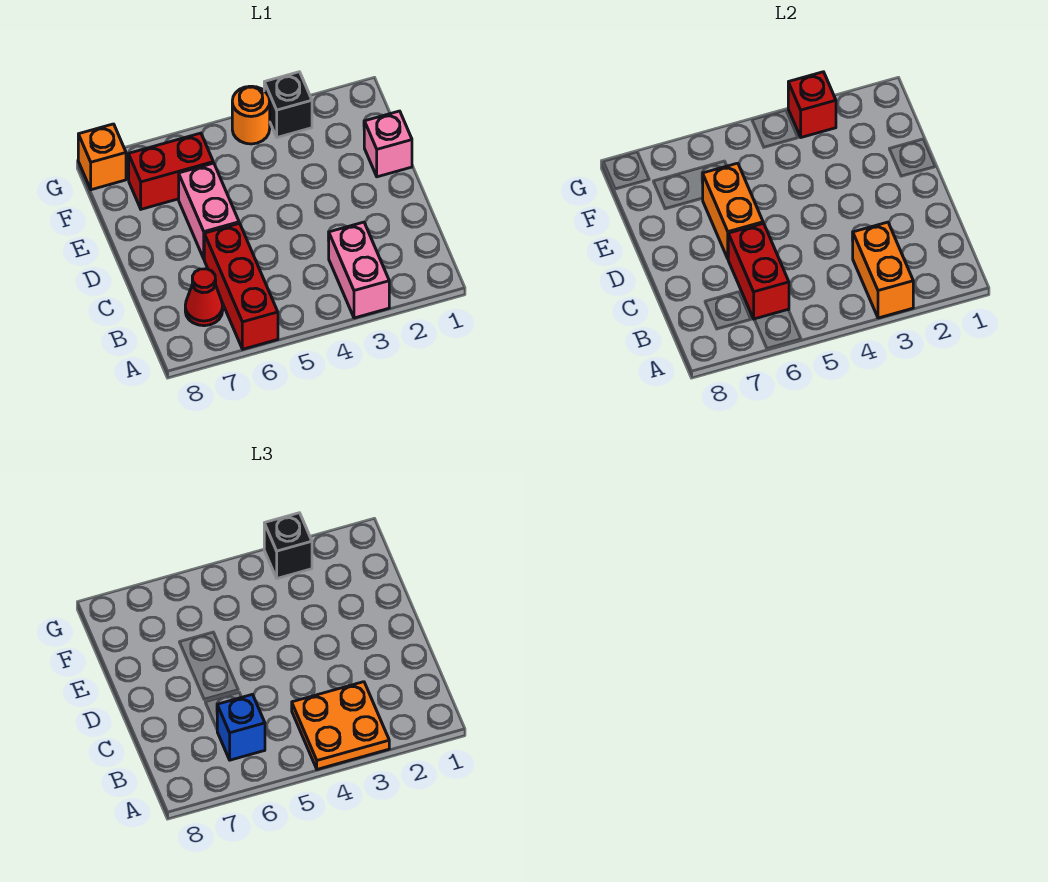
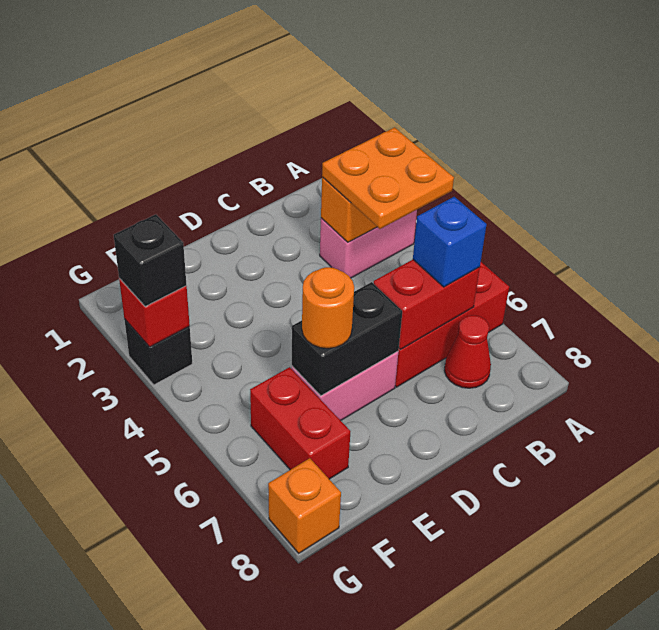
orange 1x2 brick [703,163,763,258] -> black 1x2 brick [292,282,402,396]
pink 1x1 brick [364,111,412,177] -> none
orange 1x1 round brick [232,86,270,144] -> orange 1x1 round brick moved to [302,267,354,348]

